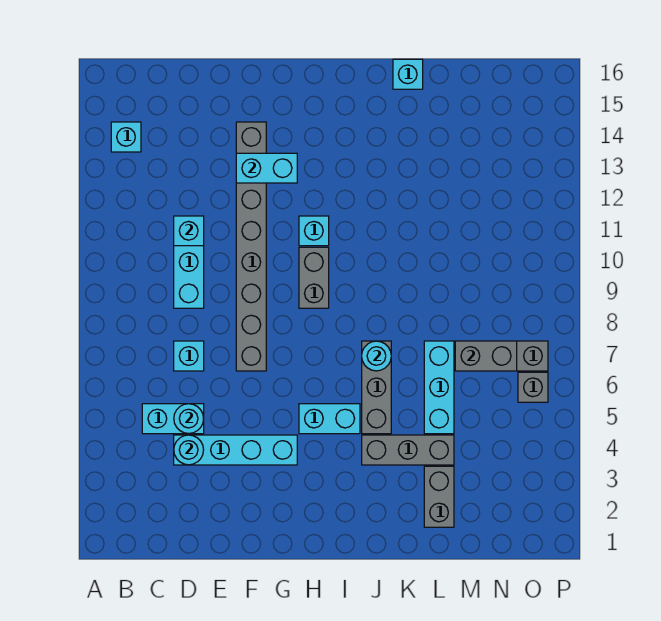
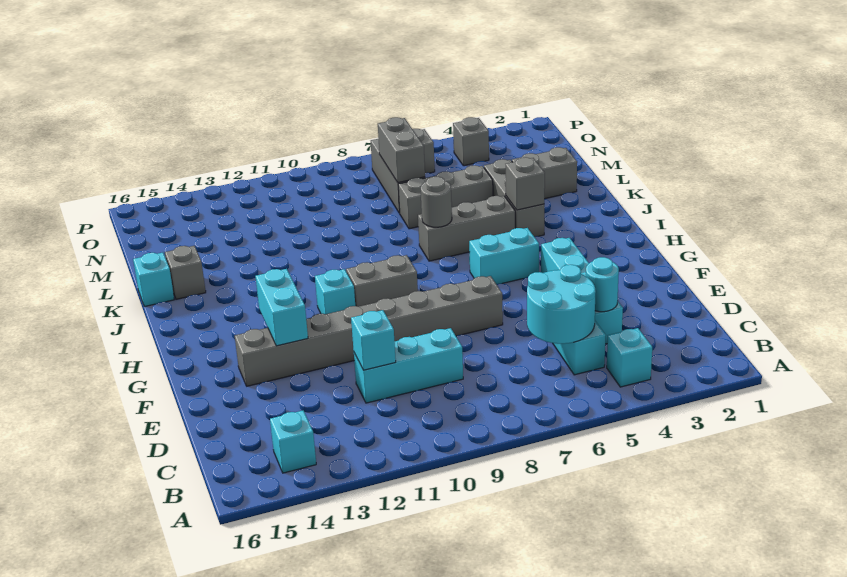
cyan 1x1 round brick [174,404,204,434] -> cyan 2x2 round brick [527,265,596,344]
cyan 1x1 brick [174,341,204,371] -> cyan 1x1 brick moved to [607,328,652,387]
cyan 1x2 brick [299,404,360,434] -> cyan 1x2 brick turned to [469,228,539,284]
none -> grey 1x1 brick [506,157,545,210]
cyan 1x1 round brick [362,341,391,371] -> grey 1x1 round brick [421,177,452,227]
none -> grey 1x1 brick [165,246,206,299]
cyan 1x3 brick [424,341,454,434] -> grey 1x3 brick [398,165,493,229]
none -> grey 1x1 brick [453,117,489,166]

